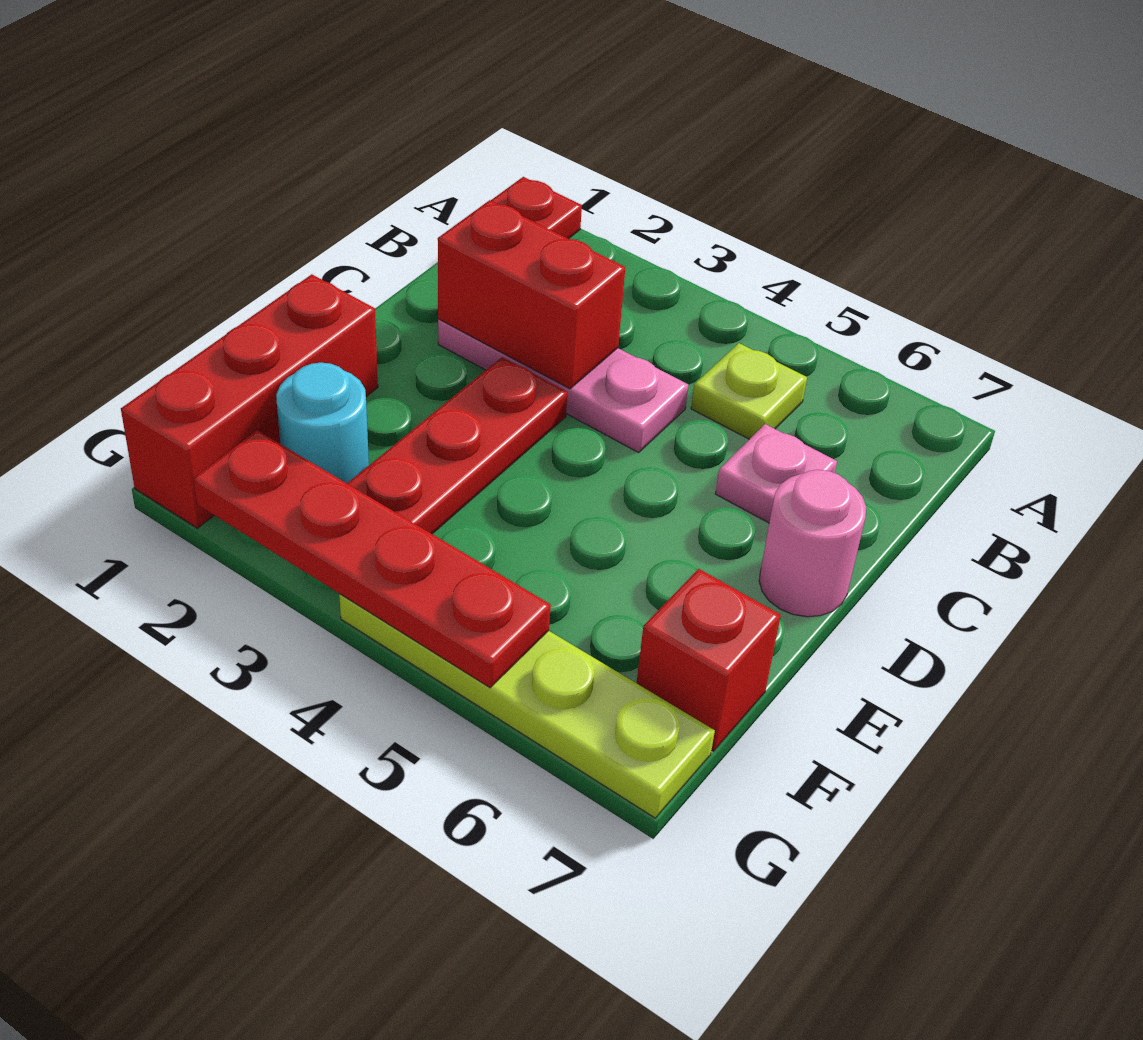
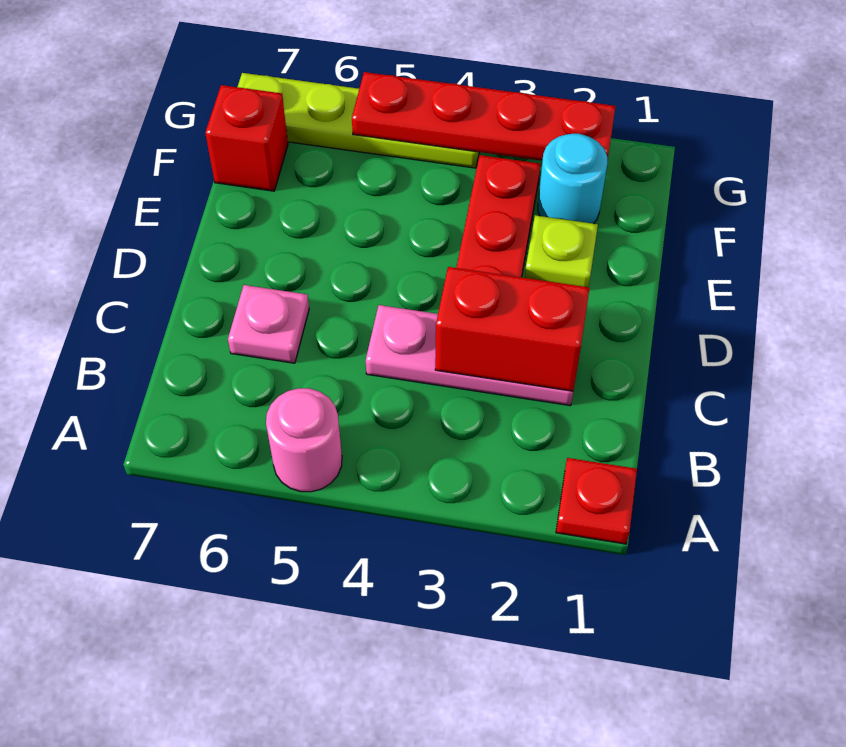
lime 1x1 plate [691,343,807,439] -> lime 1x1 plate moved to [525,215,598,287]
pink 1x1 round brick [759,470,866,617] -> pink 1x1 round brick moved to [266,388,342,492]
red 1x3 brick [121,274,378,528] -> none

